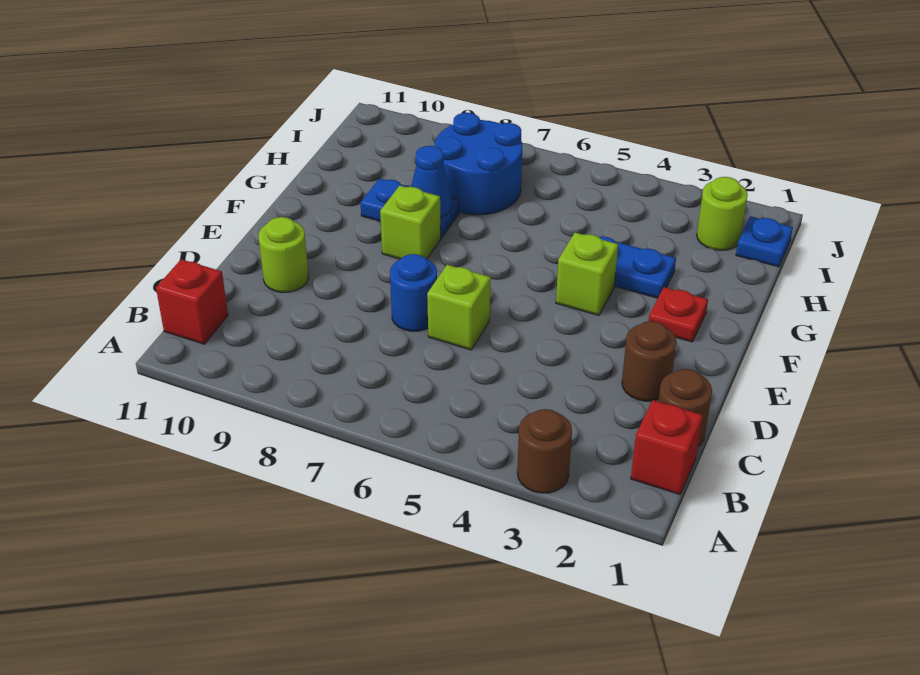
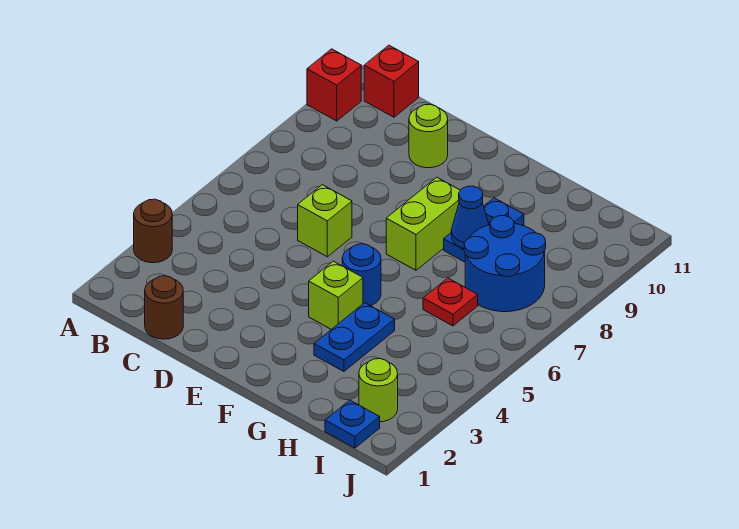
red 1x1 brick [631,400,703,494] -> red 1x1 brick moved to [307,49,361,121]
brown 1x1 round brick [622,321,677,401] -> none
blue 1x1 round brick [390,254,437,331] -> blue 1x1 round brick moved to [342,244,381,306]
red 1x1 plate [649,287,708,342] -> red 1x1 plate moved to [423,278,478,326]
lime 1x1 brick [380,186,441,259] -> lime 1x2 brick [386,177,460,270]

